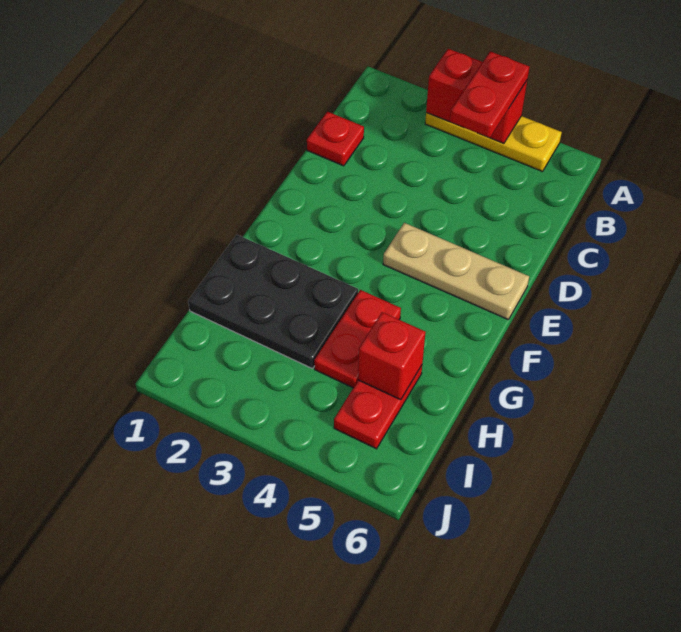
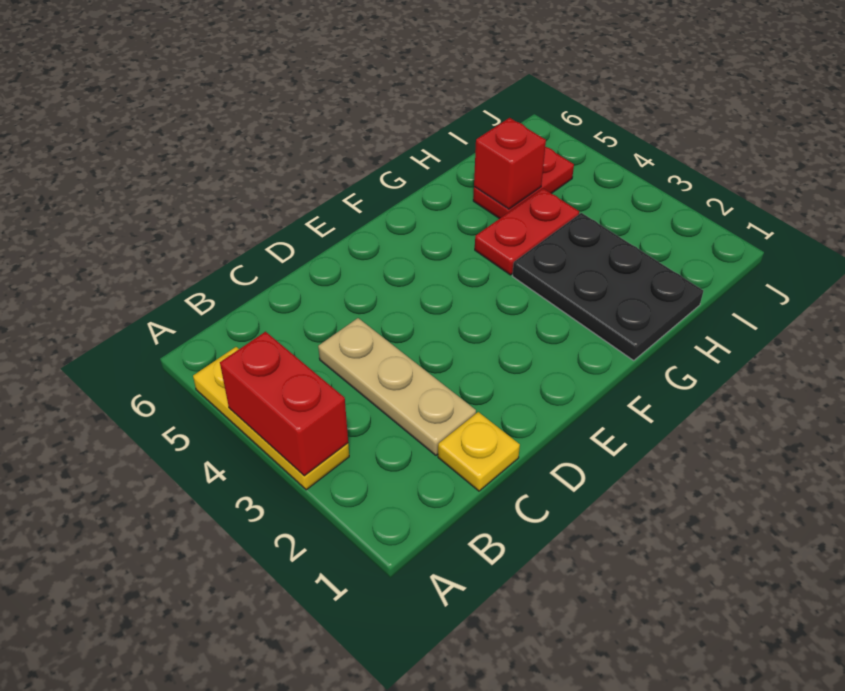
red 1x2 plate [450,51,529,138] -> none
red 1x1 plate [307,112,364,166] -> yellow 1x1 plate [438,412,520,491]
tan 1x3 plate [383,223,529,320] -> tan 1x3 plate moved to [318,318,476,455]

